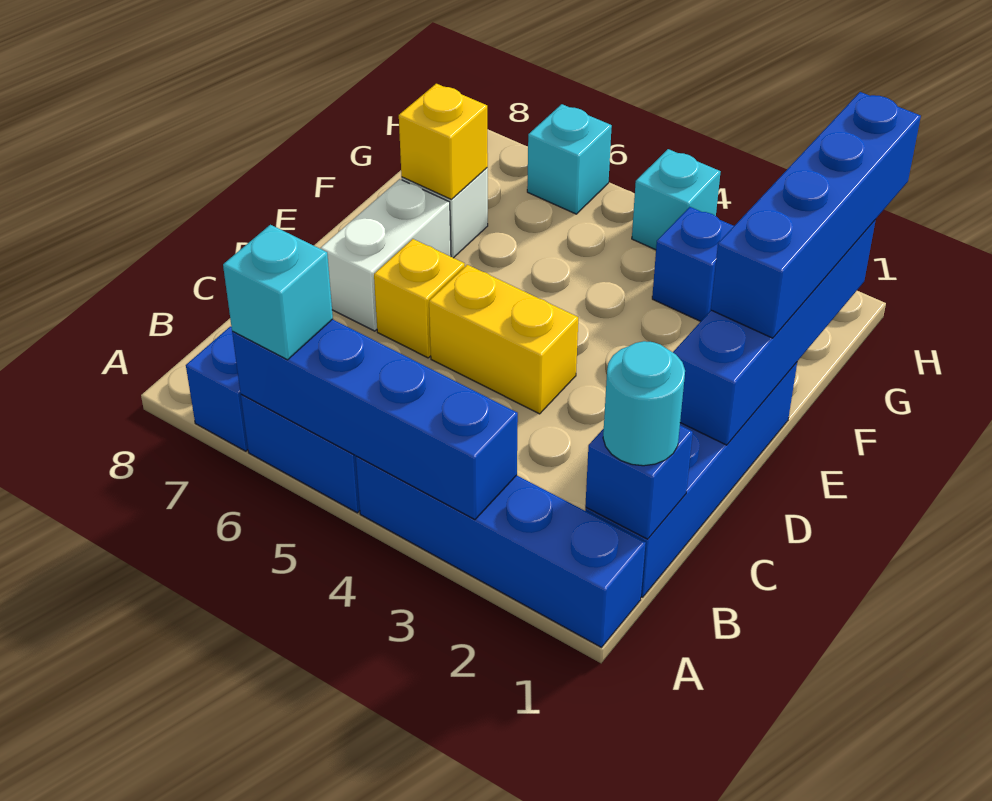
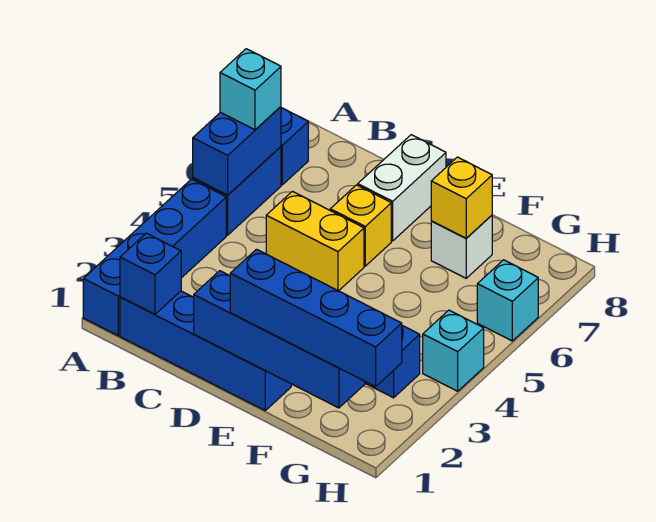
blue 1x4 brick [232,319,518,520] -> blue 1x2 brick [193,107,281,195]
cyan 1x1 round brick [603,341,685,466] -> none
yellow 1x2 brick [429,265,578,414] -> yellow 1x2 brick turned to [266,191,364,291]
white 1x2 brick [320,179,451,331] -> white 1x2 brick turned to [358,135,446,241]

